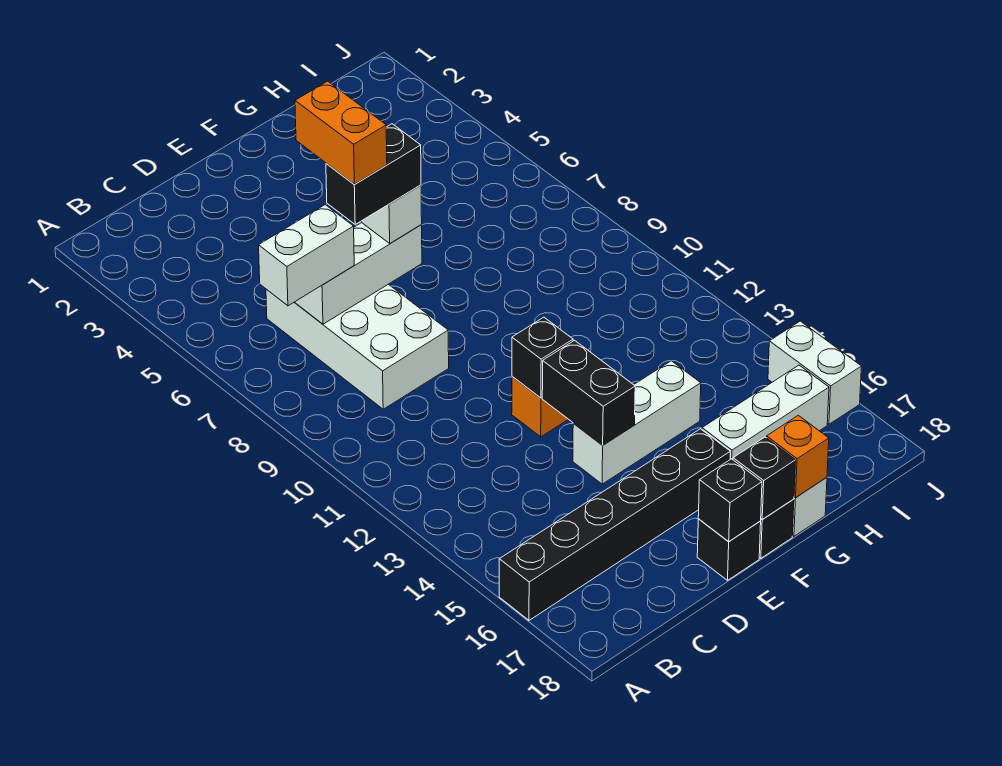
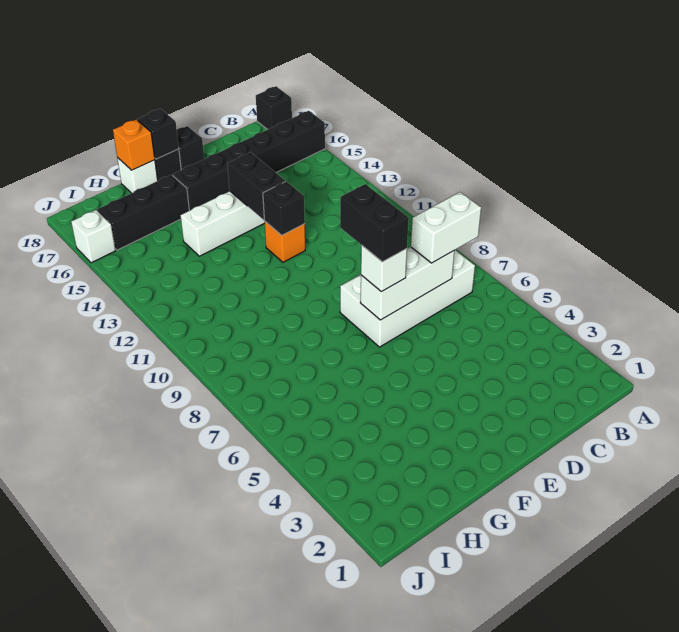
white 2x4 brick [266,284,449,409] -> white 2x4 brick turned to [340,247,475,347]
orange 1x2 brick [295,81,387,185] -> none
black 1x2 brick [326,124,421,224] -> black 1x2 brick turned to [340,184,409,262]
black 1x1 brick [698,459,762,542] -> black 1x1 brick moved to [256,86,292,130]
white 1x3 brick [702,365,829,459] -> black 1x3 brick [97,175,189,250]
white 1x2 brick [768,321,862,424] -> white 1x1 brick [71,210,116,263]

